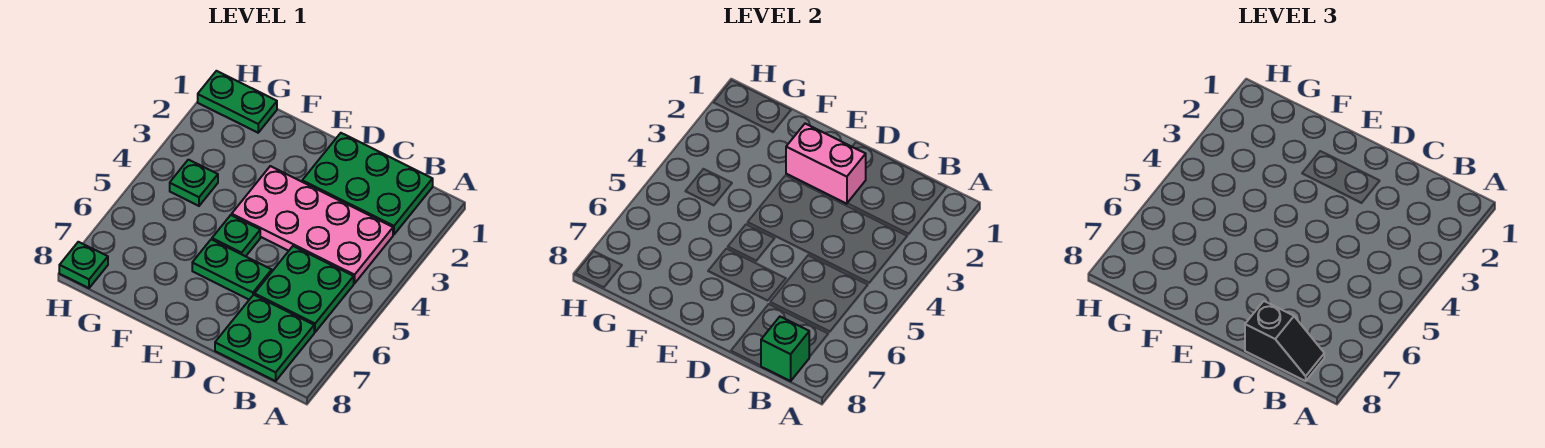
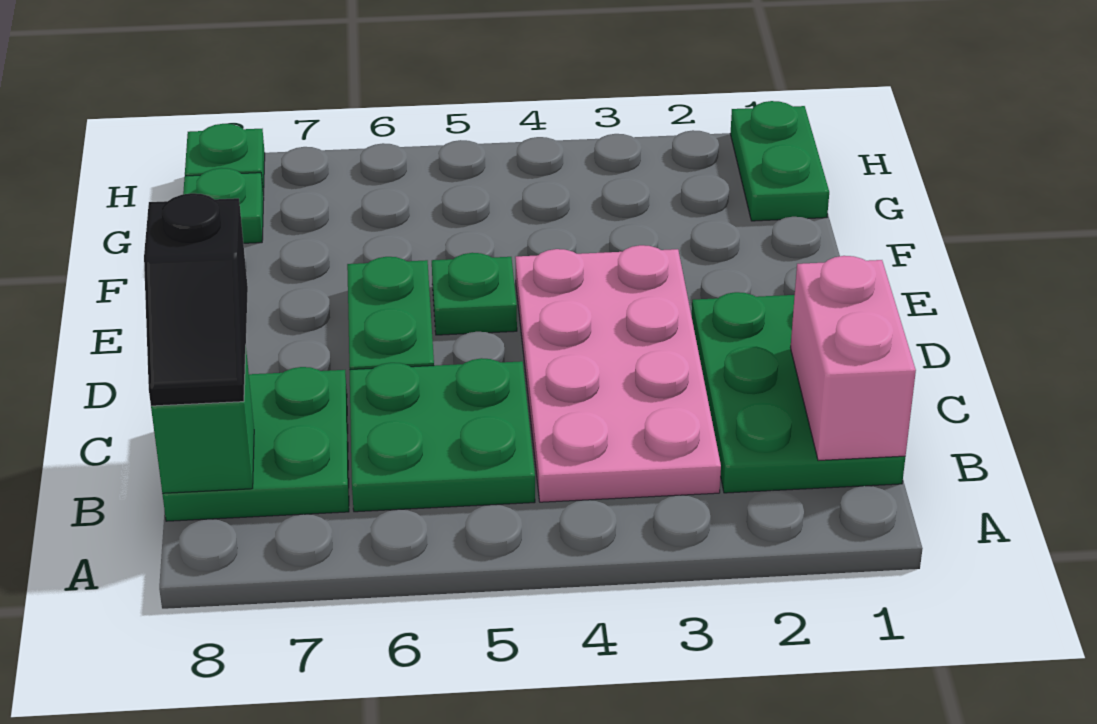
pink 1x2 brick [786,124,866,204] -> pink 1x2 brick moved to [790,256,916,461]
green 1x1 plate [170,160,218,206] -> green 1x1 plate moved to [183,168,264,243]

